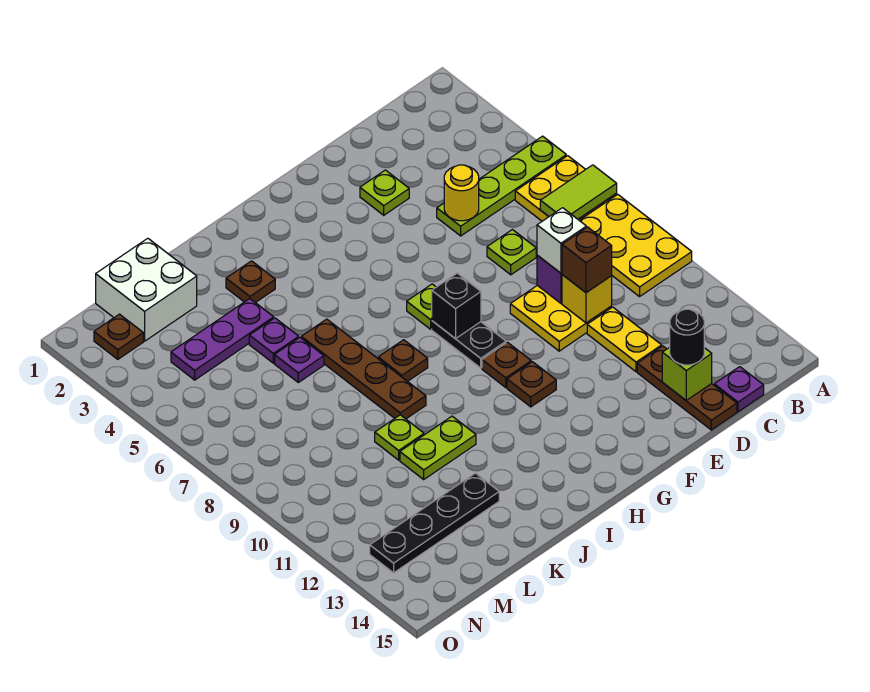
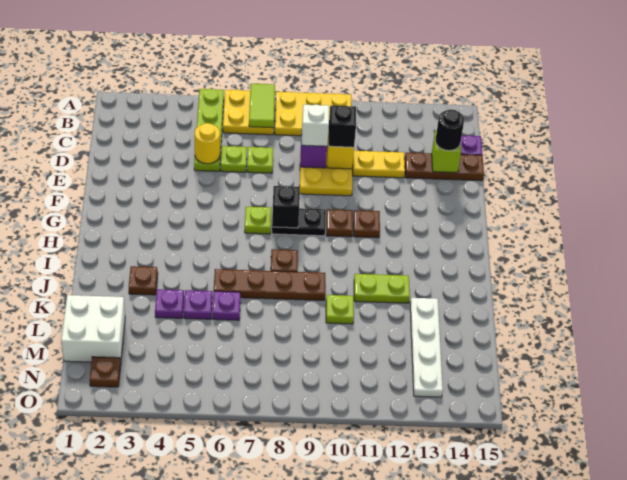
brown 1x1 brick [562,227,612,293] -> black 1x1 brick [329,105,356,147]
lime 1x1 plate [360,170,409,215] -> lime 1x1 plate moved to [221,146,247,172]
lime 1x2 plate [400,416,476,479] -> lime 1x2 plate turned to [354,274,410,303]
purple 1x3 plate [171,299,274,380] -> purple 1x1 plate [155,289,184,318]
black 1x4 plate [370,473,499,573] -> white 1x4 plate [410,298,443,397]

